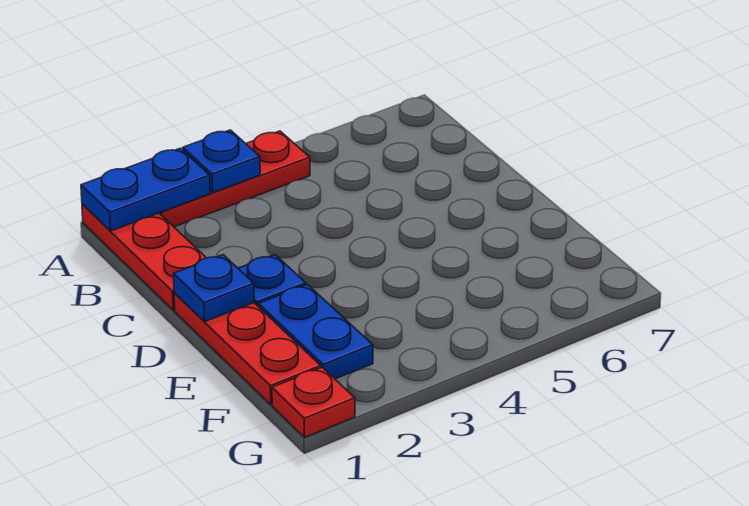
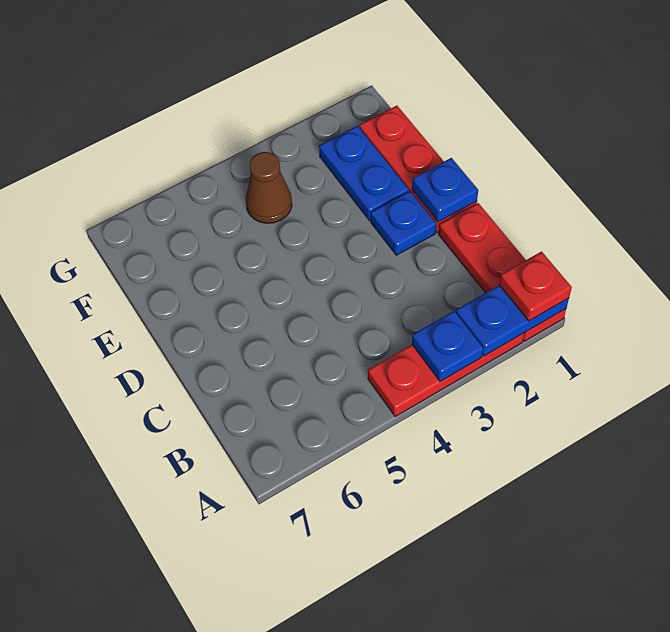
none -> brown 1x1 cone [246,152,292,223]
red 1x1 plate [272,367,355,438] -> red 1x1 plate moved to [499,252,572,321]

